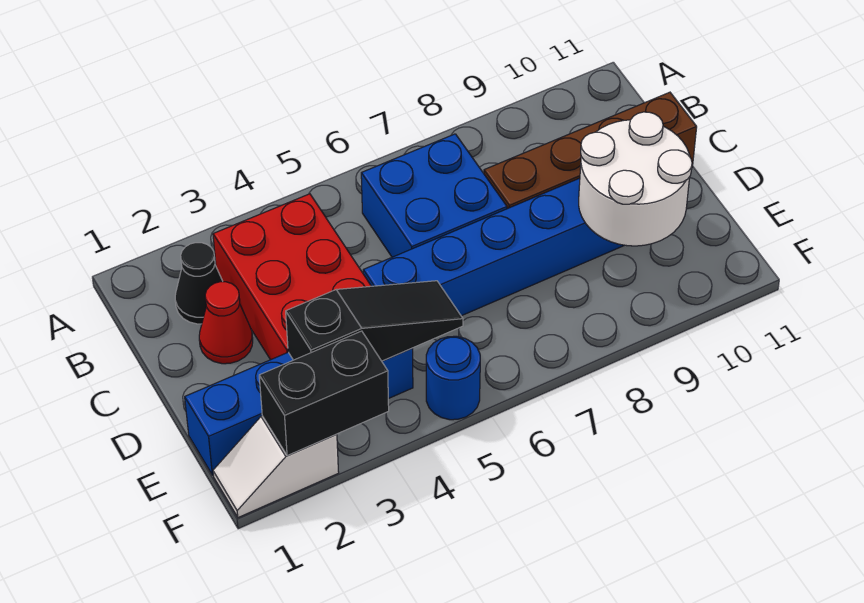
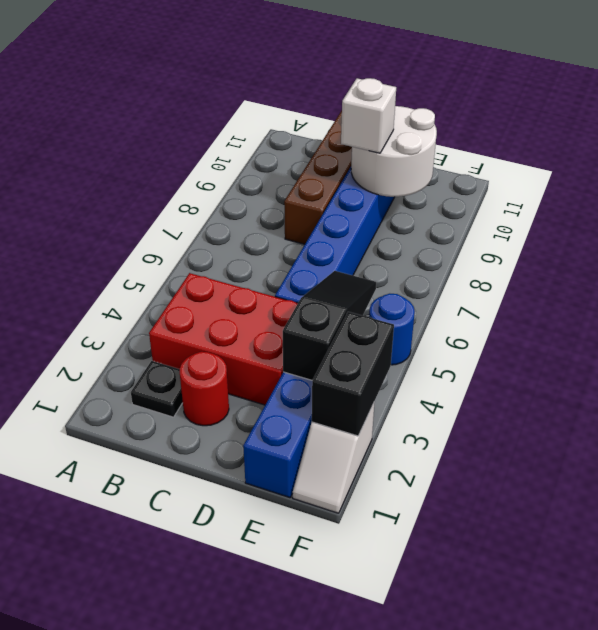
black 1x1 cone [175,243,223,324] -> black 1x1 plate [131,361,183,417]
blue 2x2 brick [361,134,507,257] -> none
red 1x1 cone [199,282,253,364] -> red 1x1 round brick [180,352,229,426]
none -> white 1x1 brick [341,78,396,153]

